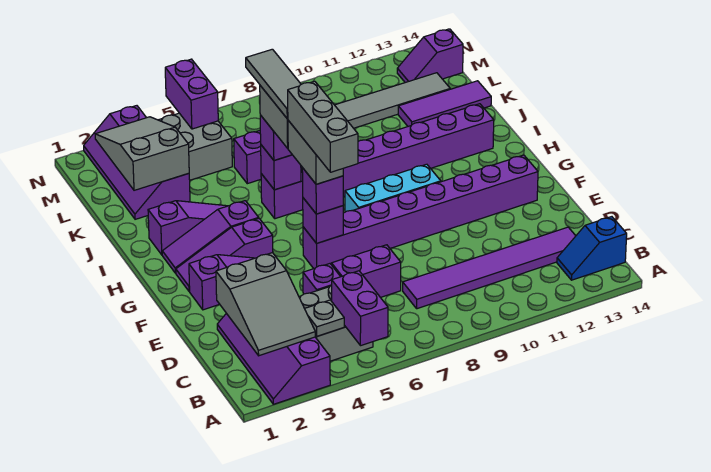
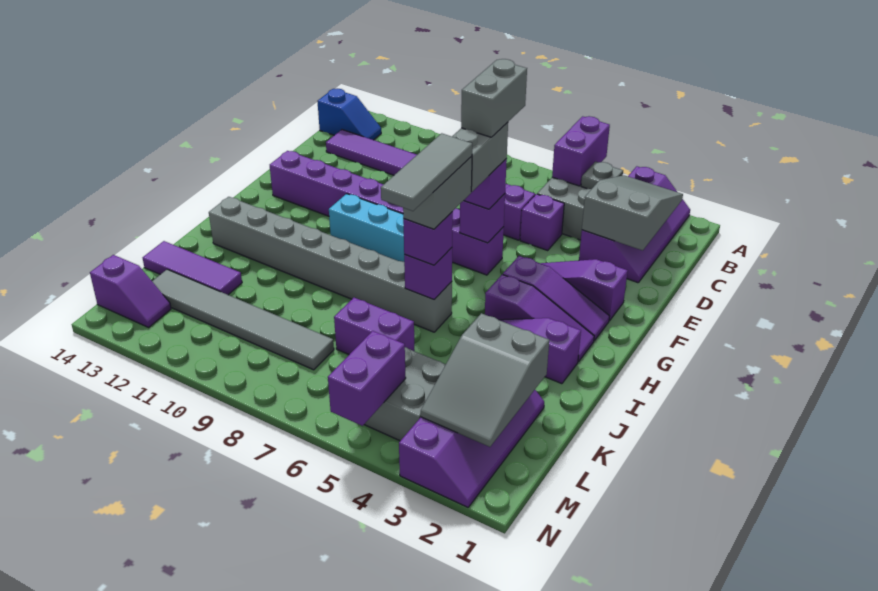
grey 1x3 brick [288,81,358,172] -> grey 1x2 brick [461,59,527,137]
purple 1x8 brick [261,104,494,219] -> grey 1x8 brick [209,197,452,332]

